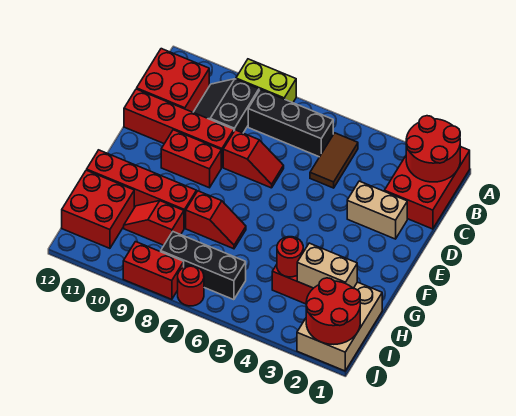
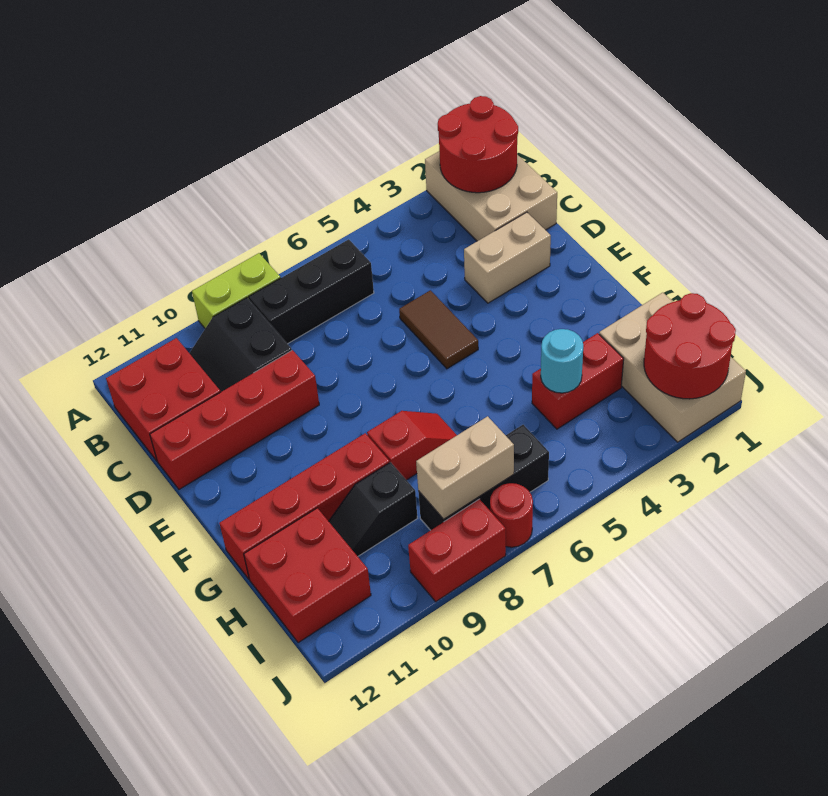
red 2x3 brick [384,147,470,229] -> tan 2x3 brick [425,152,557,241]
brown 1x2 tile [310,133,358,188] -> brown 1x2 tile moved to [399,290,478,369]
red 1x2 slope [223,130,284,188] -> none
red 1x2 brick [161,130,221,188] -> none
tan 1x2 brick [297,243,357,288] -> tan 1x2 brick moved to [416,416,514,519]
red 1x1 round brick [277,237,303,277] -> cyan 1x1 round brick [541,329,583,393]
red 1x2 slope [124,201,184,245] -> black 1x2 slope [329,462,417,556]

